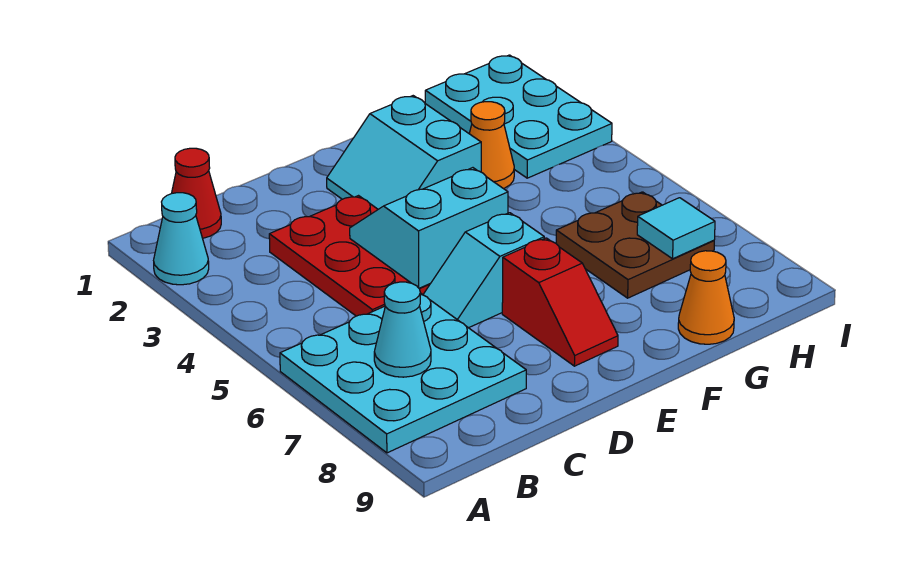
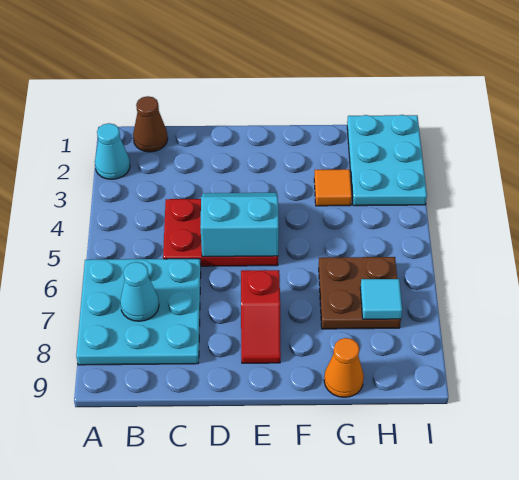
red 1x1 cone [172,148,221,238] -> brown 1x1 cone [133,96,168,152]
red 2x3 plate [269,196,430,316] -> red 2x3 plate turned to [163,199,278,266]
cyan 1x2 slope [423,213,544,328] -> none
cyan 2x2 slope [327,96,481,209] -> none
orange 1x1 cone [469,102,514,189] -> orange 1x1 tile [314,169,352,206]

